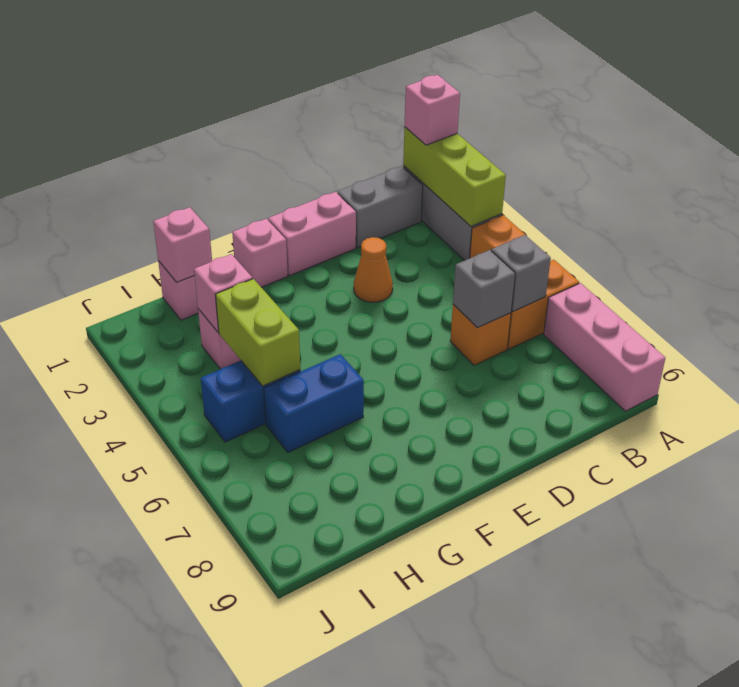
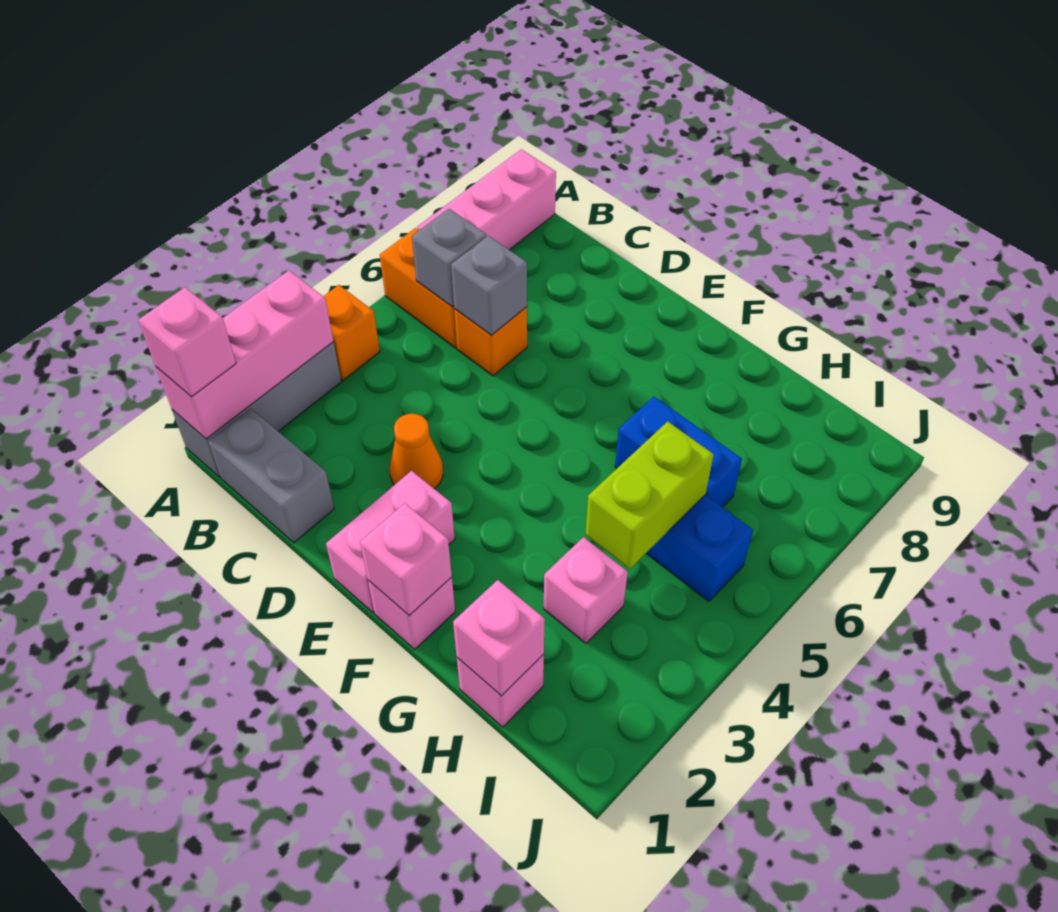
lime 1x3 brick [403,127,506,226] -> pink 1x3 brick [156,270,334,439]
pink 1x2 brick [268,192,356,276] -> pink 1x2 brick turned to [326,471,455,612]
pink 1x1 brick [194,254,252,332] -> pink 1x1 brick moved to [360,503,452,616]

